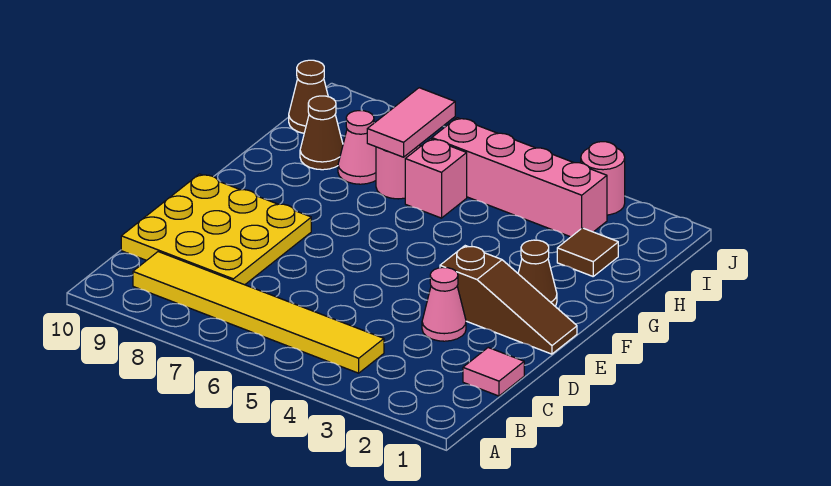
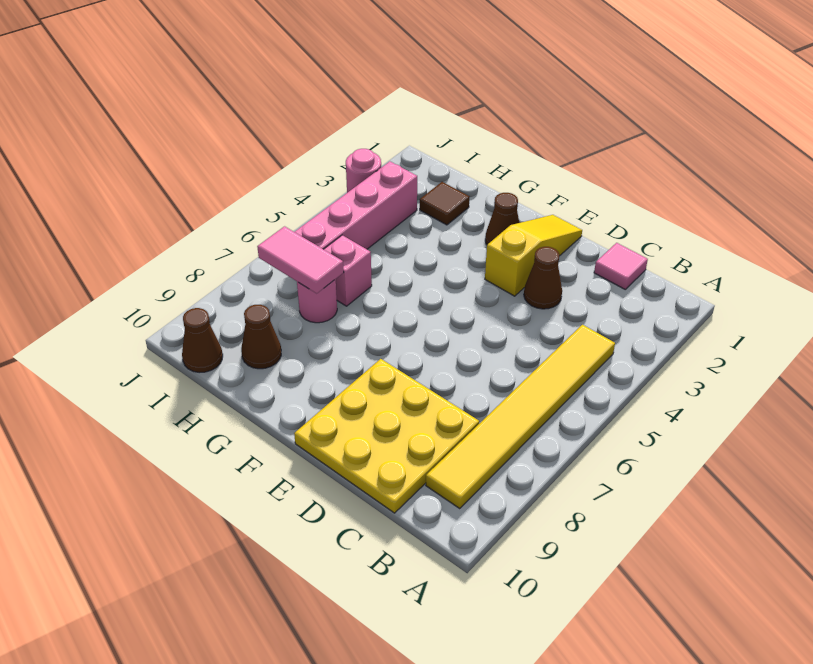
pink 1x1 cone [422,268,466,341] -> brown 1x1 cone [524,247,562,309]
brown 1x3 slope [440,246,577,354] -> yellow 1x3 slope [485,215,582,296]
pink 1x1 cone [338,111,376,184] -> none

